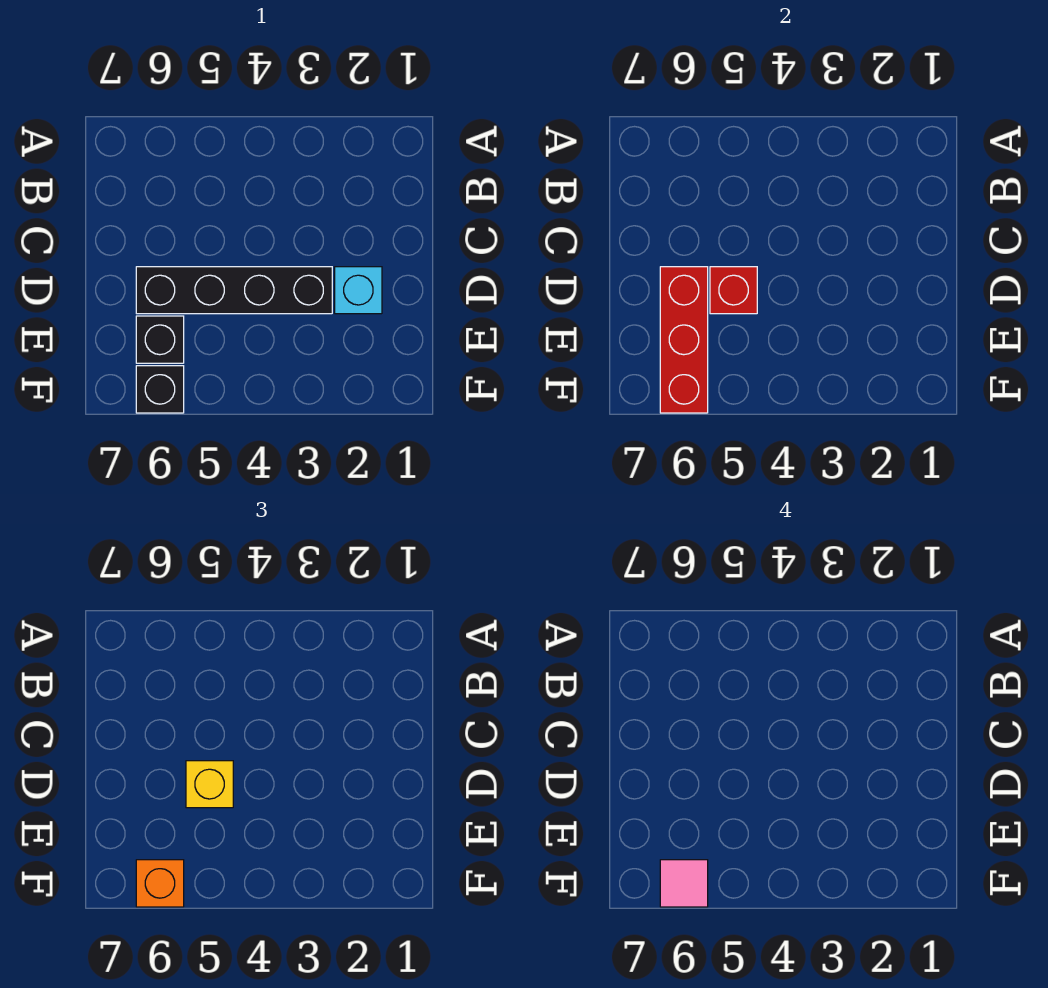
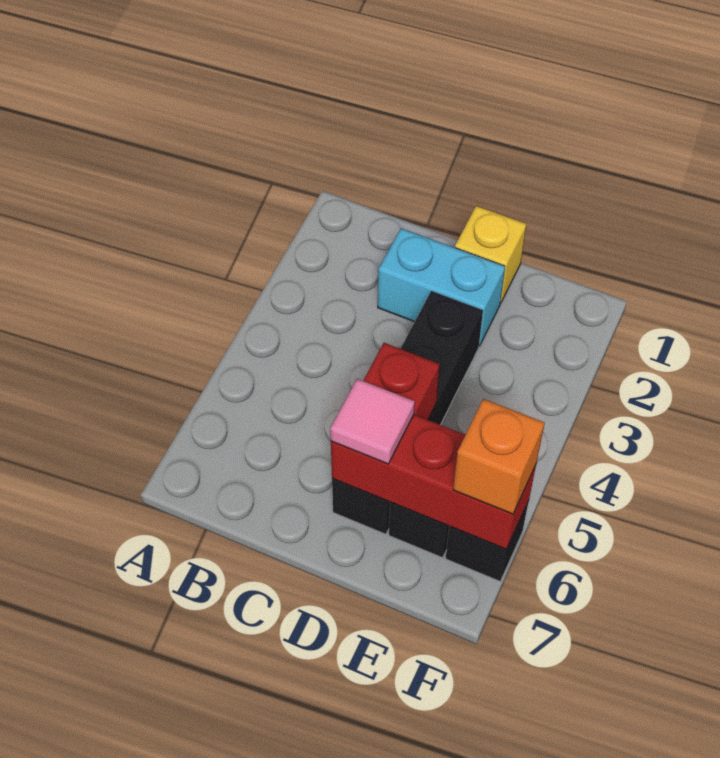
cyan 1x1 brick [335,267,382,314] -> cyan 1x2 brick [378,228,505,346]
yellow 1x1 brick [186,761,233,808] -> yellow 1x1 brick moved to [455,206,526,303]
pink 1x1 tile [660,860,708,907] -> pink 1x1 tile moved to [330,379,415,464]

